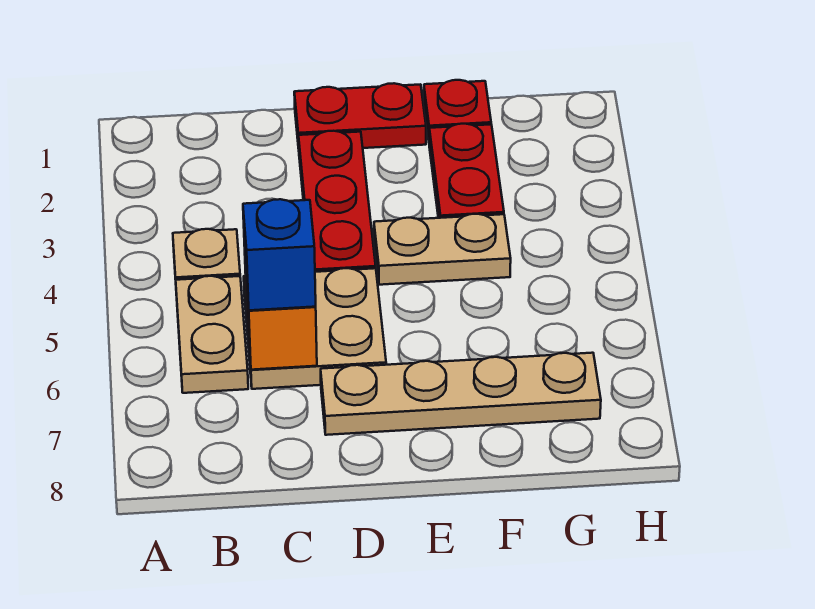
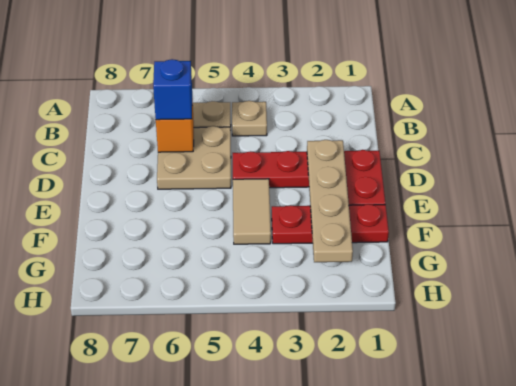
tan 1x4 plate [321,353,601,435] -> tan 1x4 plate moved to [307,140,353,262]
tan 1x2 plate [374,214,511,285] -> tan 1x2 tile [233,179,271,244]

